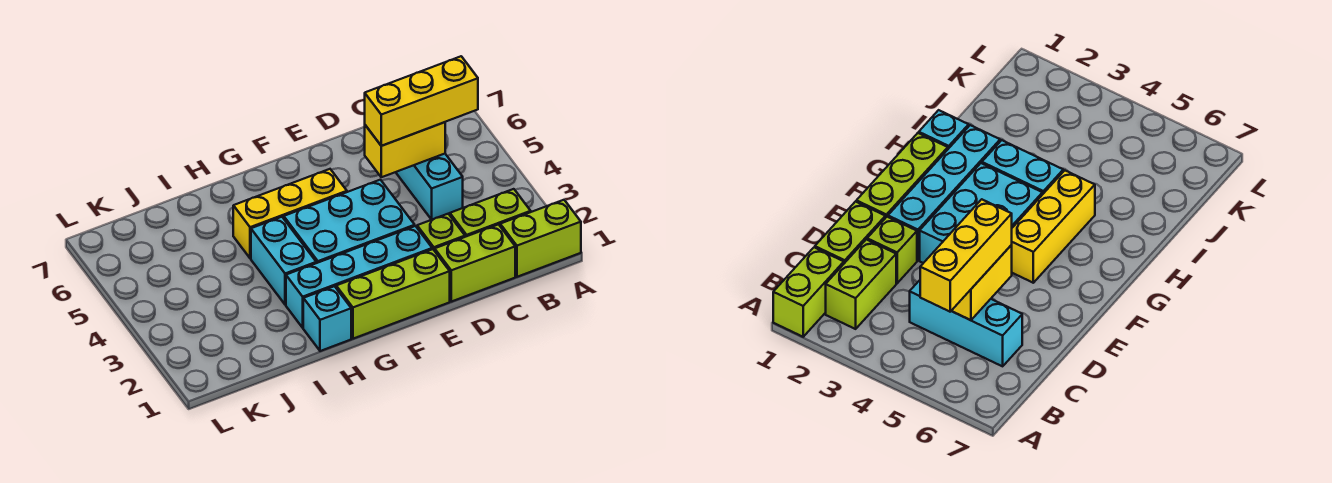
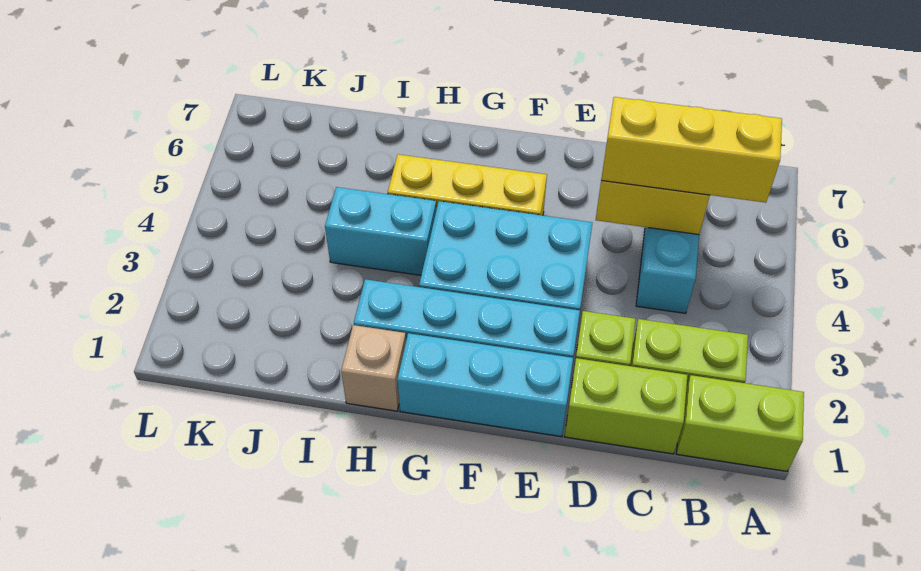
lime 1x3 brick [336,249,450,339] -> cyan 1x3 brick [397,333,573,437]
cyan 1x1 brick [303,286,351,351] -> tan 1x1 brick [341,325,406,411]
cyan 1x2 brick [251,217,316,305] -> cyan 1x2 brick turned to [325,187,436,275]

